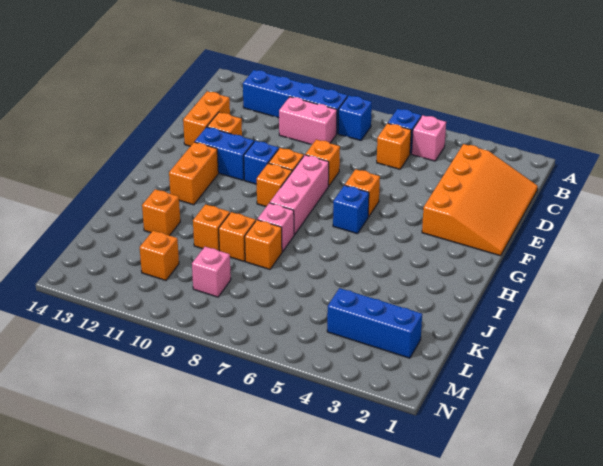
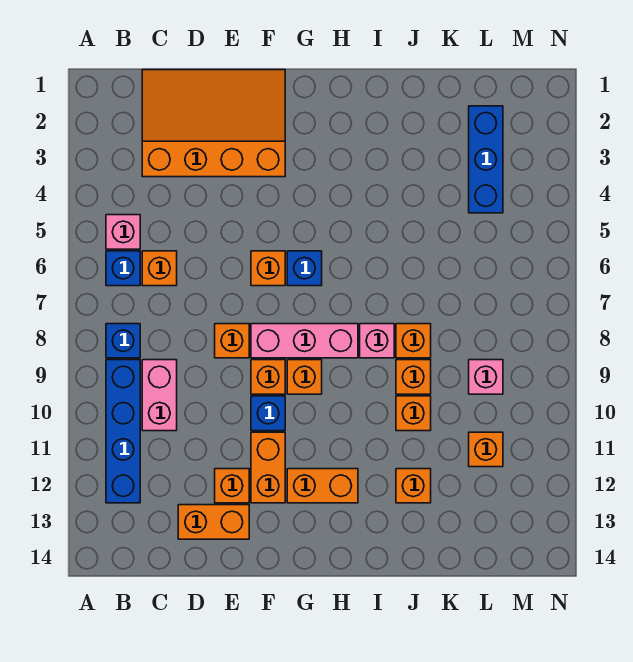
blue 1x2 brick [195,127,254,180] -> orange 1x2 brick [251,432,285,503]

